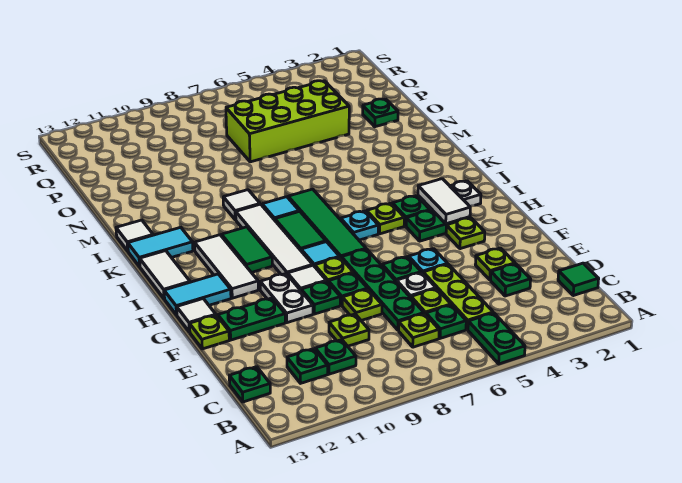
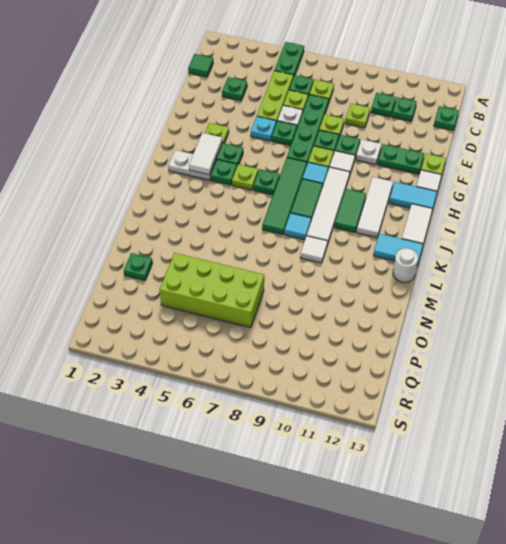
lime 1x1 plate [475,248,515,280] -> none
white 1x2 plate [260,274,313,323] -> white 1x1 plate [356,139,381,165]
cyan 1x1 plate [341,211,378,240] -> green 1x1 plate [253,169,280,195]
white 1x1 tile [116,220,153,251] -> white 1x1 round brick [393,248,418,283]

